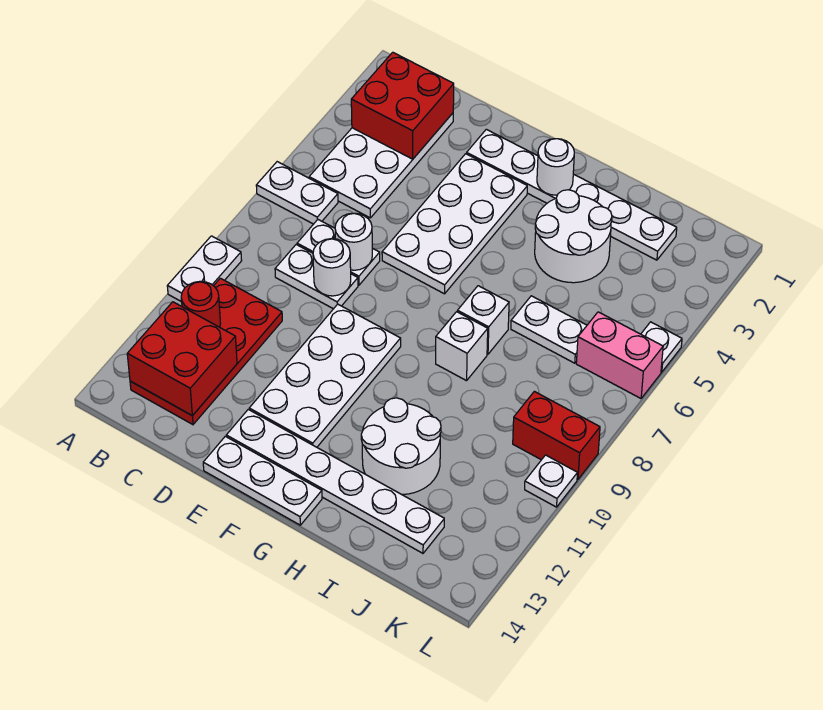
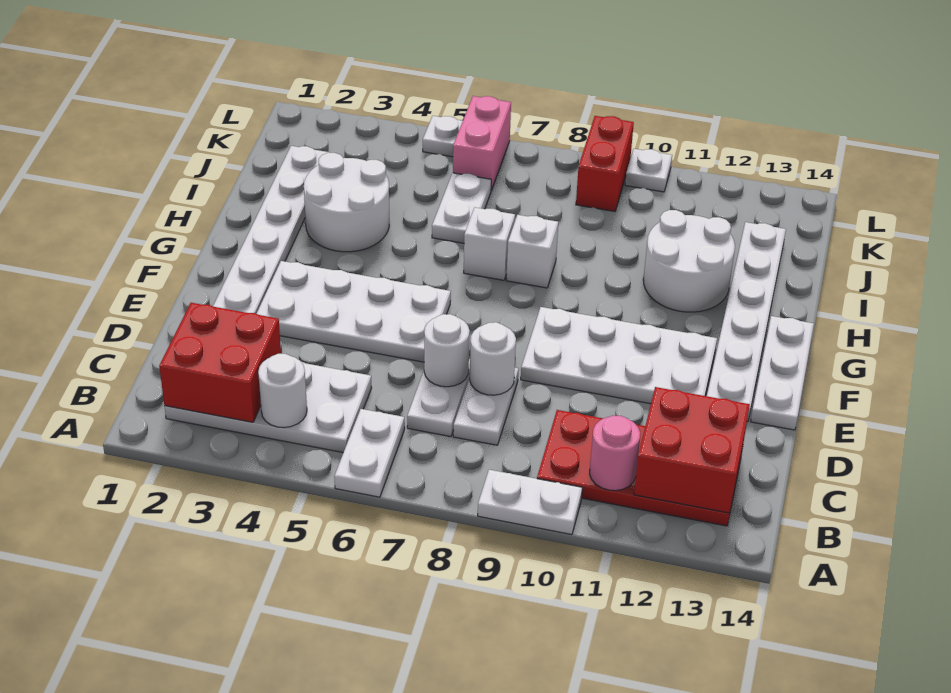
red 1x1 round brick [181,281,221,327] -> pink 1x1 round brick [590,416,640,491]
white 1x1 round brick [537,139,574,195] -> white 1x1 round brick moved to [258,354,307,428]

